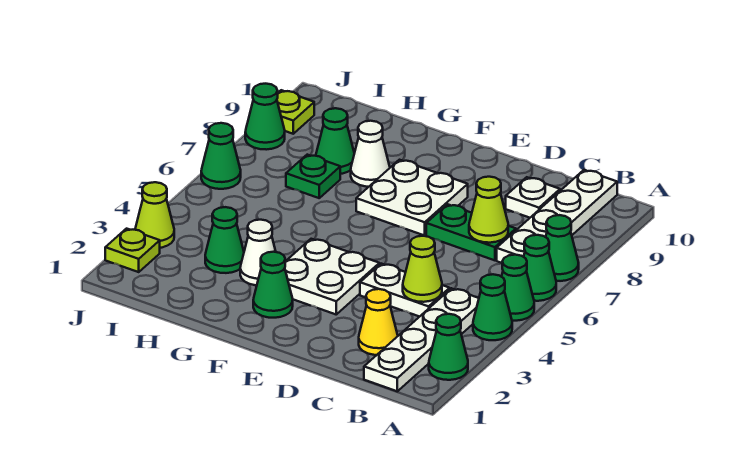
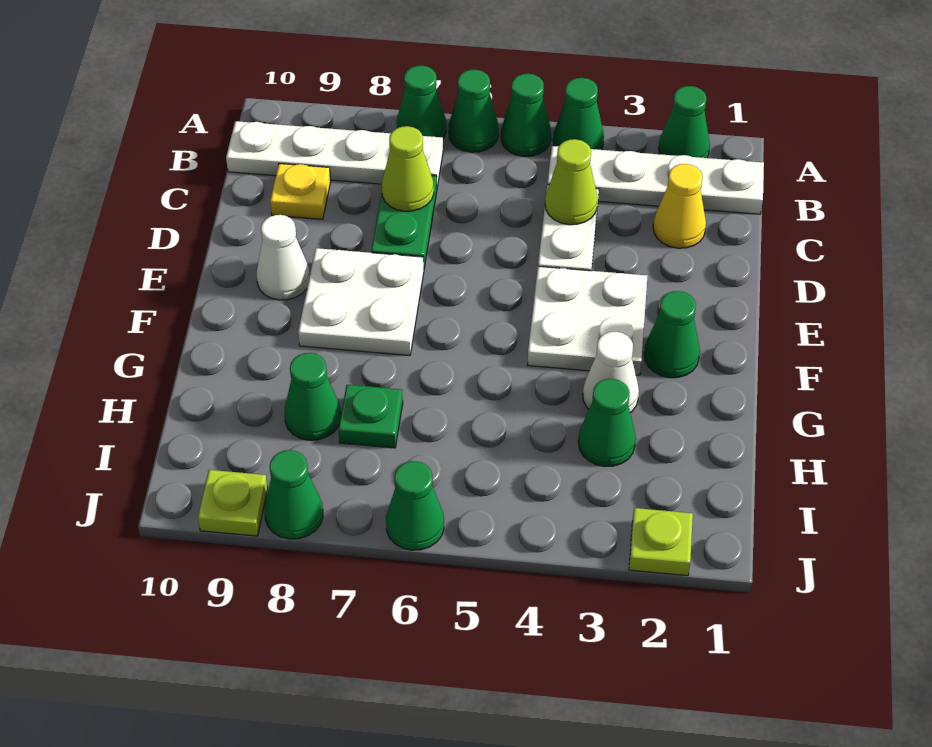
white 1x1 plate [506,177,560,218] -> yellow 1x1 plate [270,164,331,219]
white 1x1 cone [351,121,390,187] -> white 1x1 cone moved to [257,215,310,300]
lime 1x1 cone [135,182,174,248] -> none

